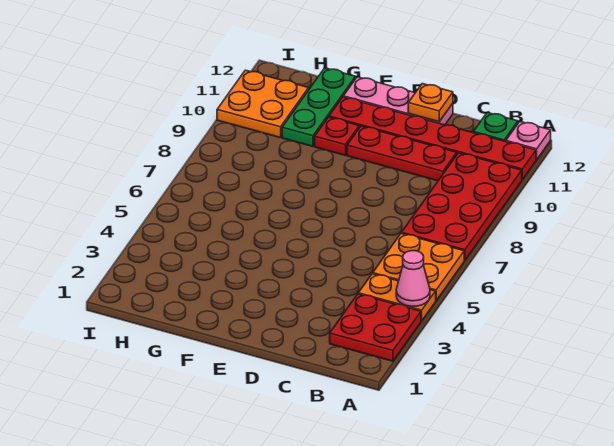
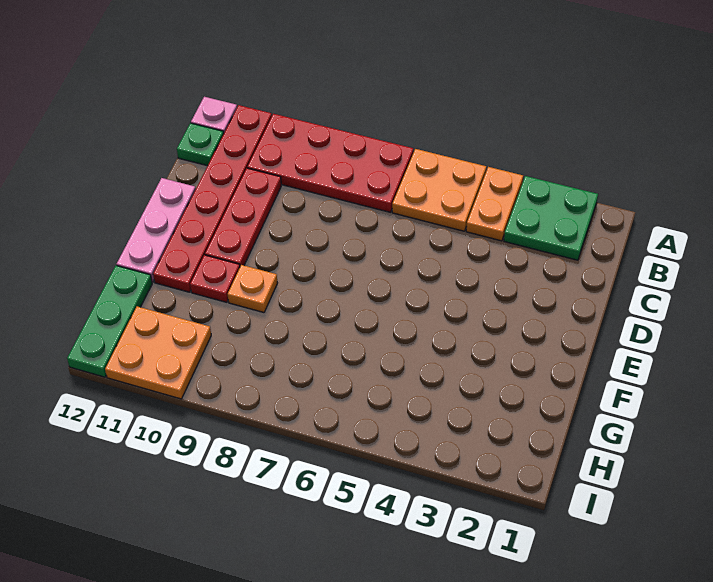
red 2x2 plate [330,294,421,361] -> green 2x2 plate [504,176,598,260]
pink 1x1 cone [396,251,430,307] -> none
orange 1x1 plate [408,84,453,122] -> orange 1x1 plate moved to [228,265,277,313]
green 1x3 plate [282,68,356,146] -> green 1x3 plate turned to [67,265,152,377]

